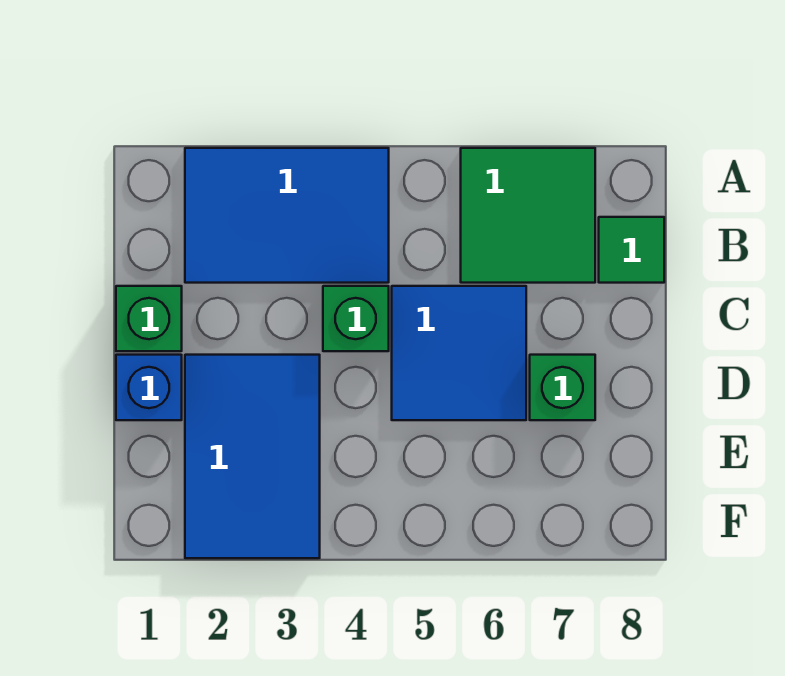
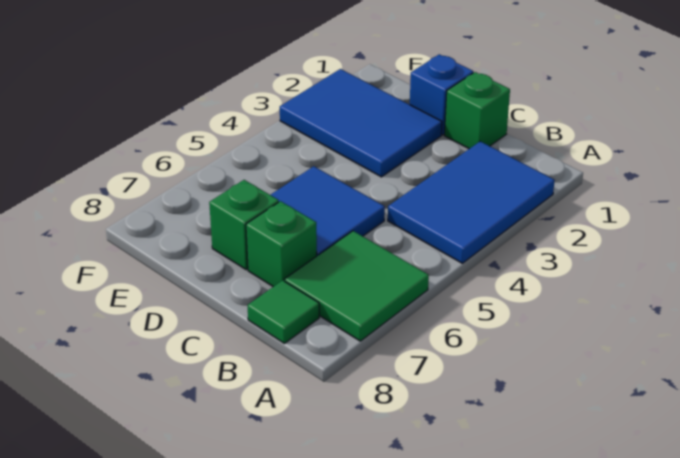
green 1x1 brick [323,286,389,351] -> green 1x1 brick moved to [246,201,317,287]

